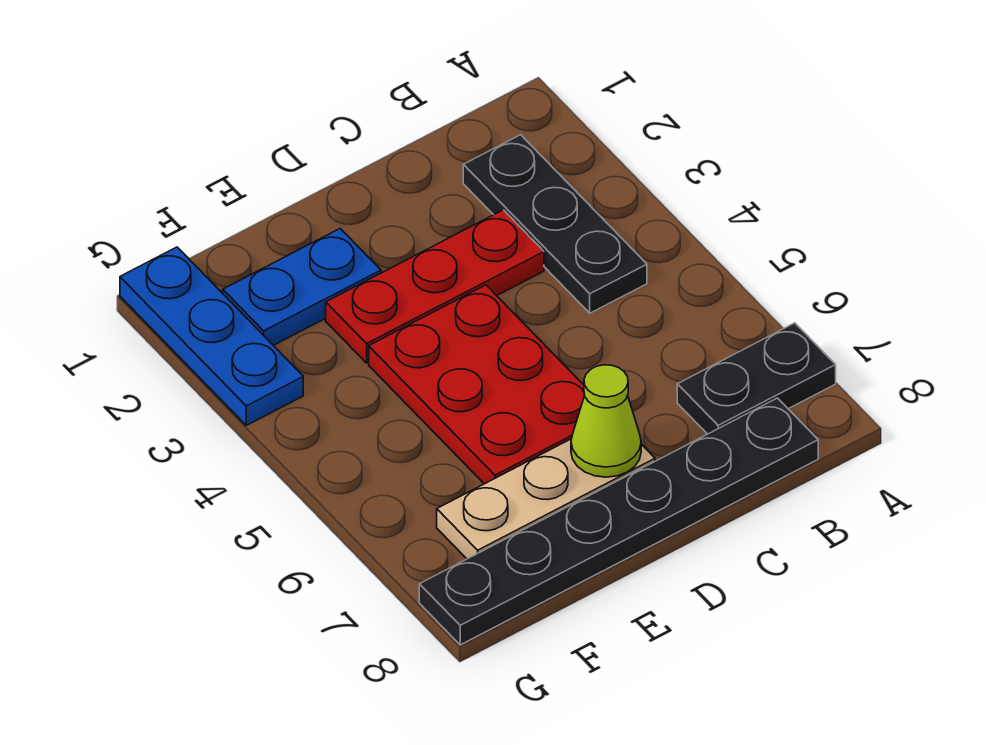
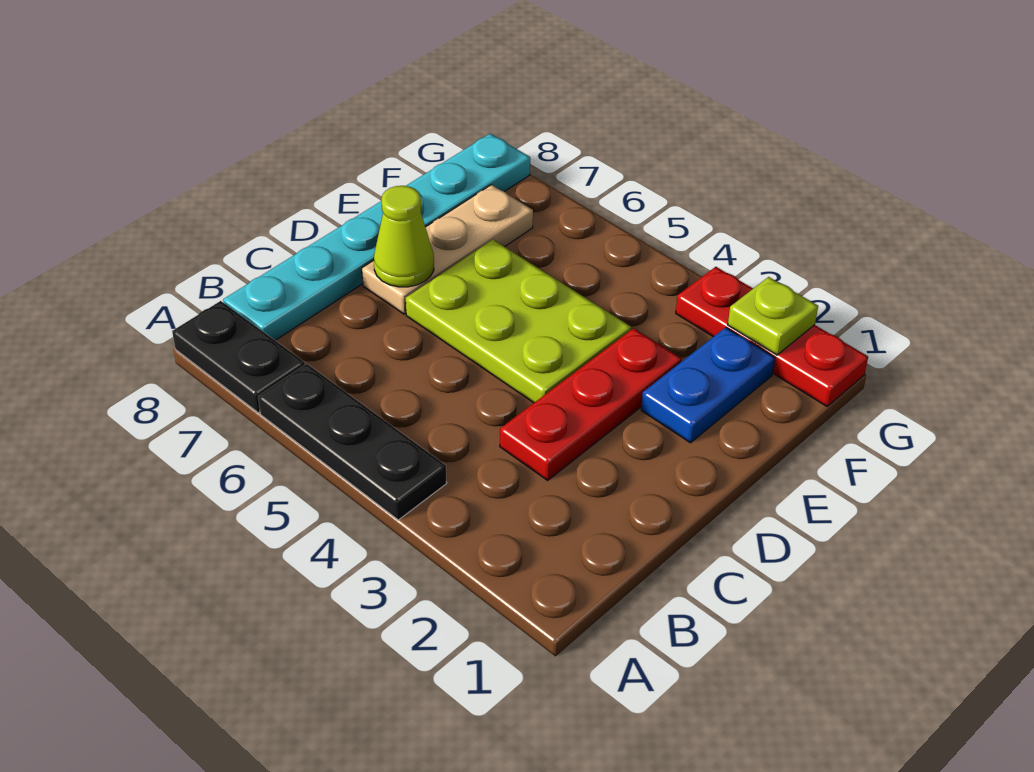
black 1x2 plate [677,323,836,434] -> black 1x2 plate turned to [172,301,305,413]
black 1x3 plate [463,135,647,313] -> black 1x3 plate moved to [258,364,447,520]
black 1x6 plate [419,398,818,645] -> cyan 1x6 plate [223,134,530,341]
red 2x3 plate [369,285,585,484] -> lime 2x3 plate [406,240,631,403]
blue 1x3 plate [120,247,303,425] -> red 1x3 plate [676,267,868,406]
none -> lime 1x1 plate [728,277,818,355]

